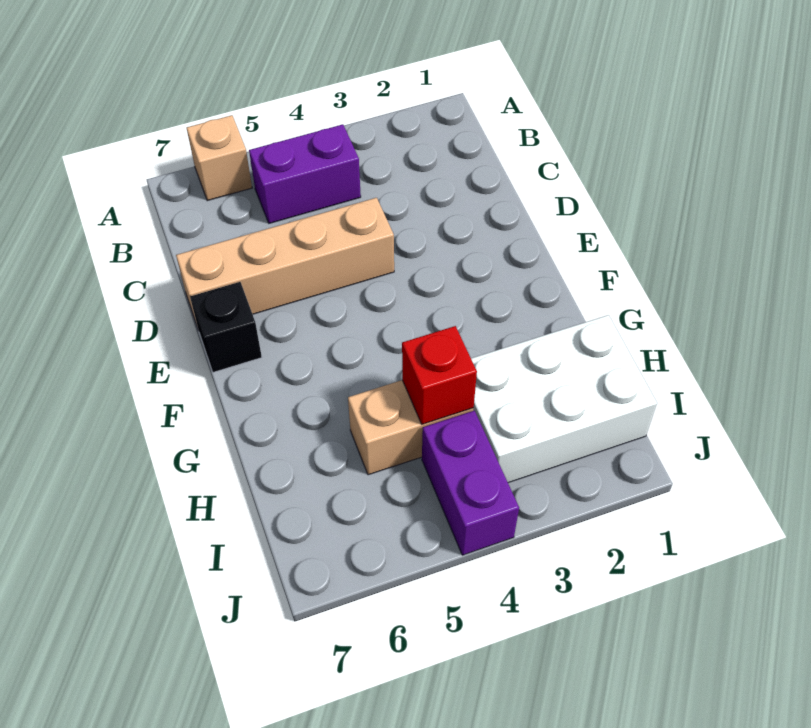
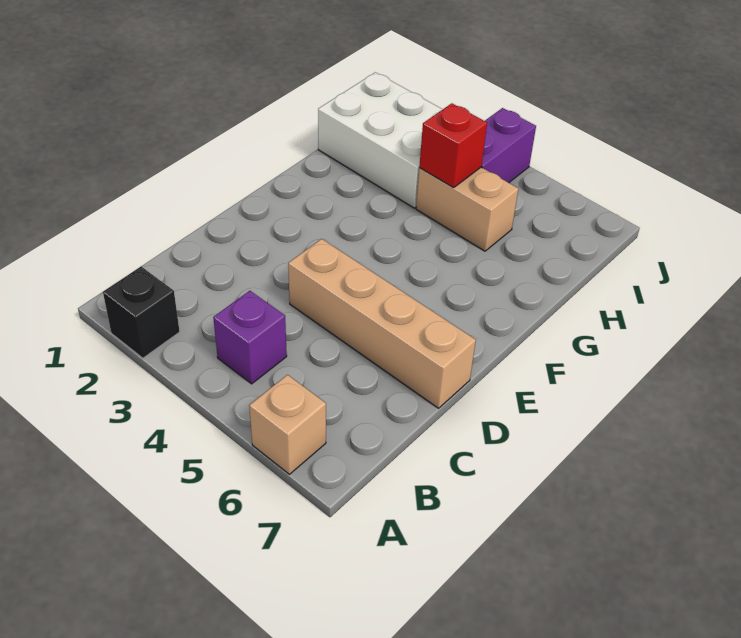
purple 1x2 brick [249,124,361,223] -> purple 1x1 brick [213,291,287,384]
black 1x1 brick [190,282,262,372] -> black 1x1 brick moved to [103,267,180,358]

